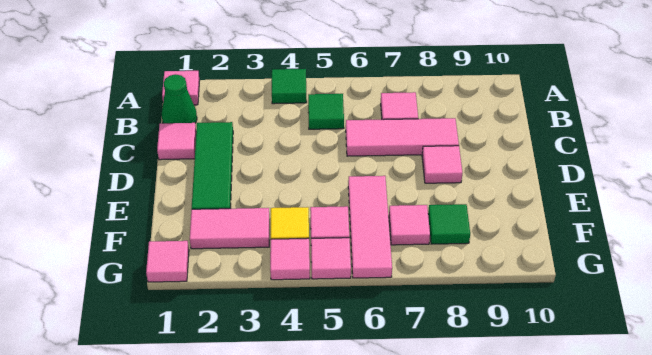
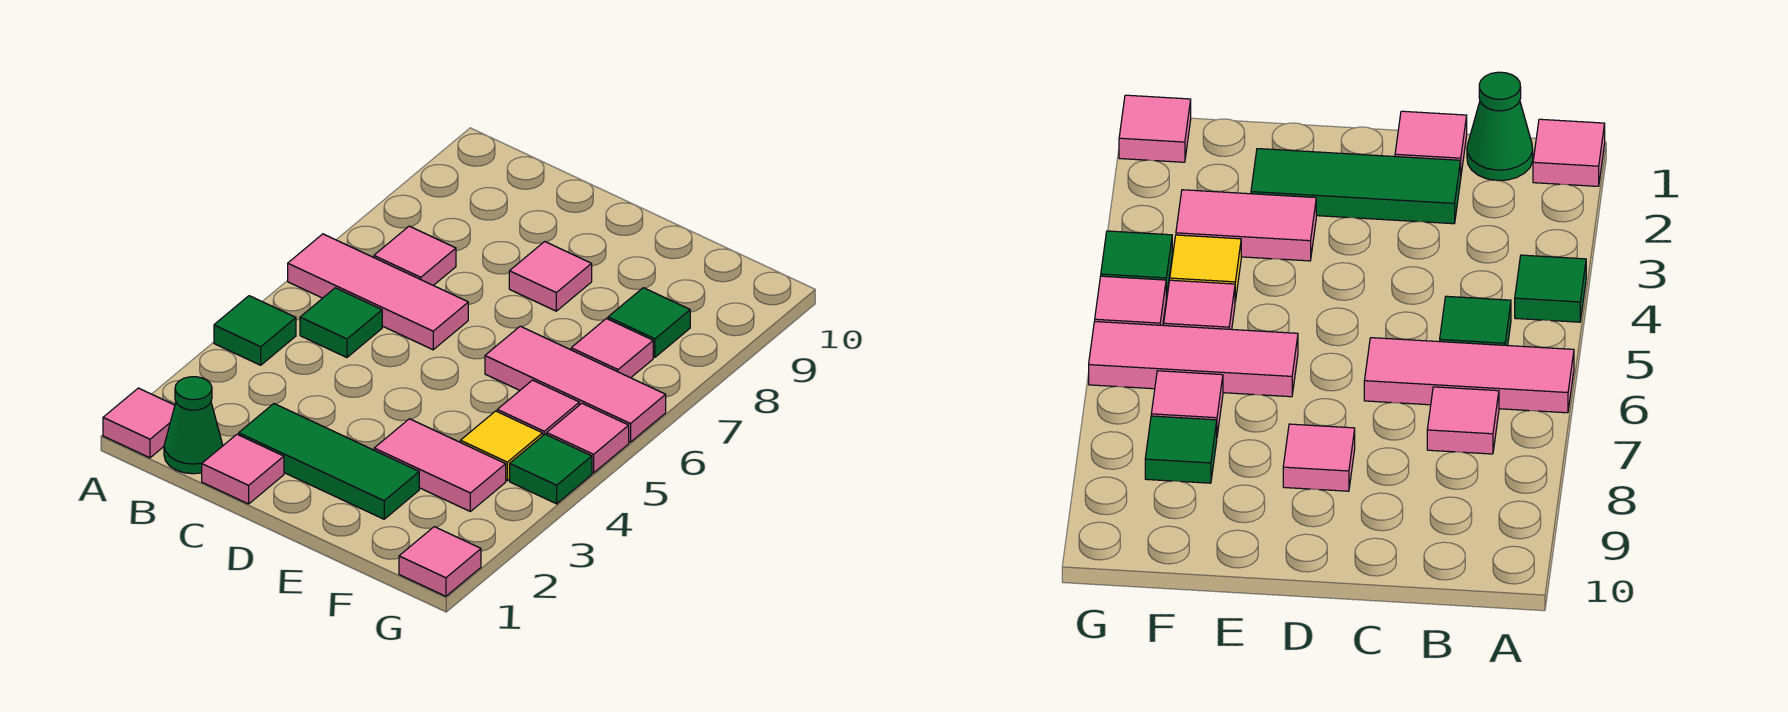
pink 1x3 tile [346,118,459,156] -> pink 1x3 tile turned to [288,234,468,350]
pink 1x2 tile [190,208,269,249] -> pink 1x2 tile turned to [374,419,506,511]
pink 1x1 tile [270,238,310,280] -> green 1x1 tile [510,434,592,504]

